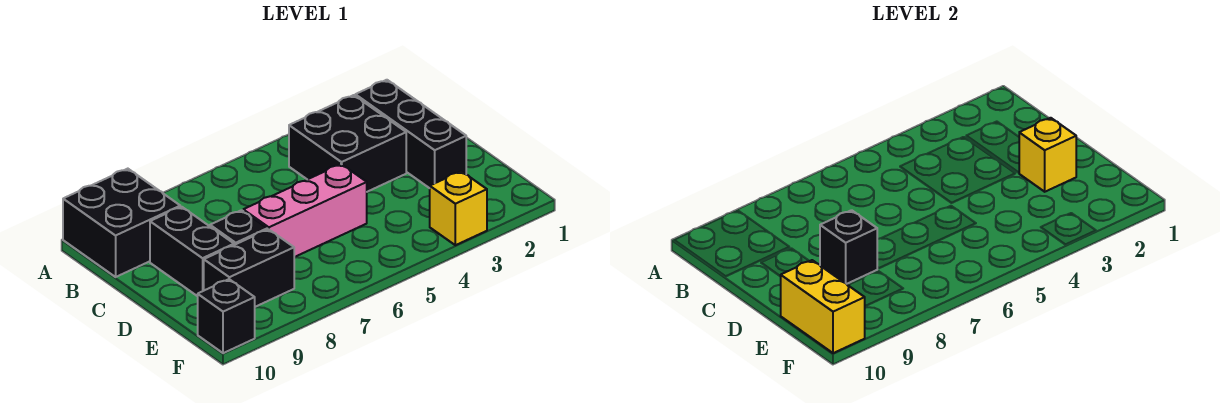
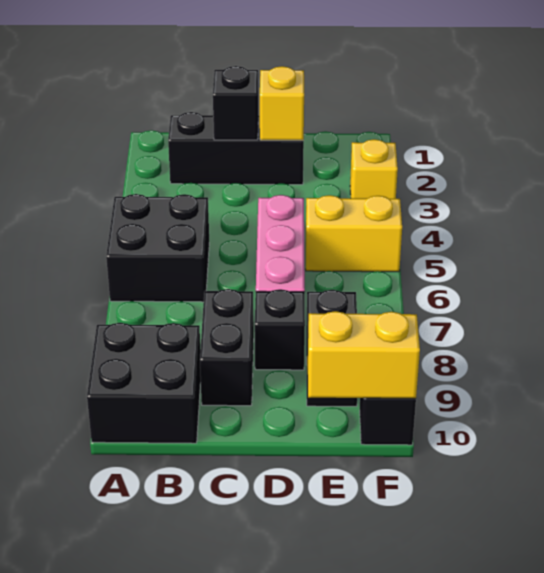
black 2x2 brick [289,95,406,192] -> black 2x2 brick moved to [106,194,209,302]
black 1x2 brick [150,207,234,296] -> black 1x2 brick turned to [200,289,254,406]
black 1x1 brick [820,210,877,284] -> black 1x1 brick moved to [213,66,258,140]
none -> yellow 1x2 brick [306,195,402,272]

